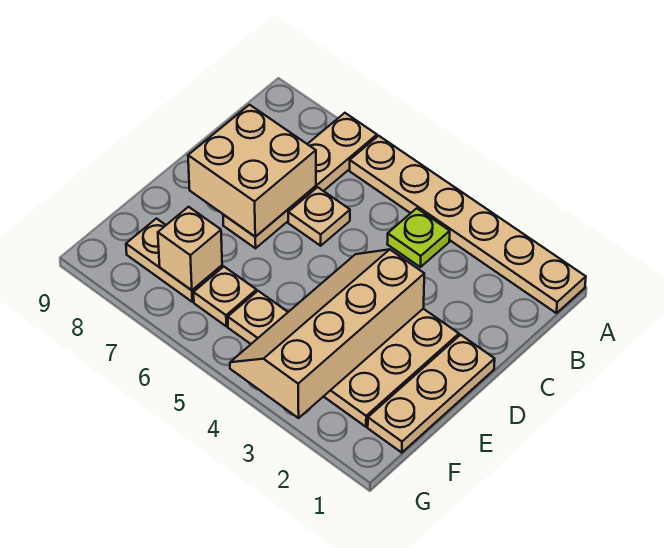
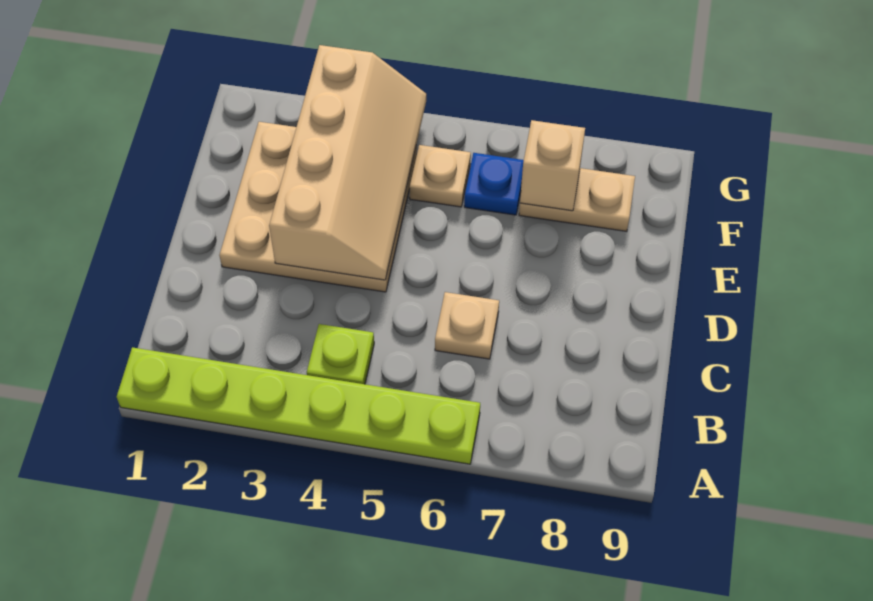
tan 1x6 plate [350,136,586,313] -> lime 1x6 plate [117,347,480,464]
tan 1x4 plate [223,113,377,248] -> none
tan 2x2 brick [188,105,316,237] -> none
tan 1x3 plate [368,335,495,453] -> none
tan 1x1 plate [194,267,256,326] -> blue 1x1 plate [464,153,524,215]

